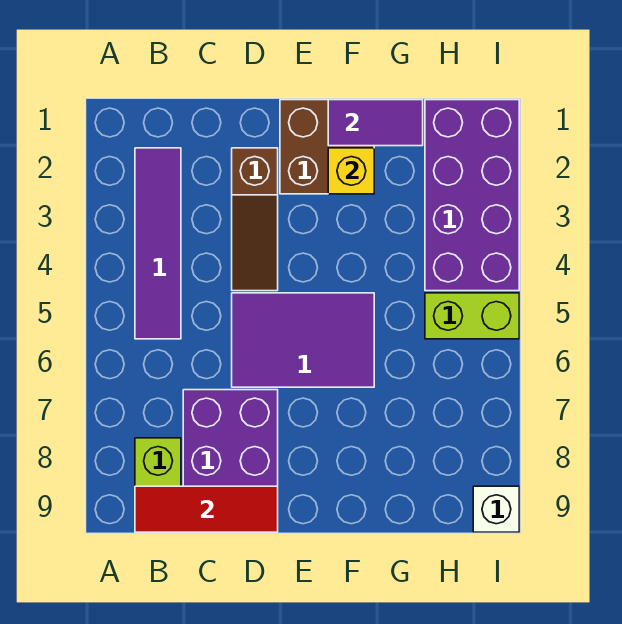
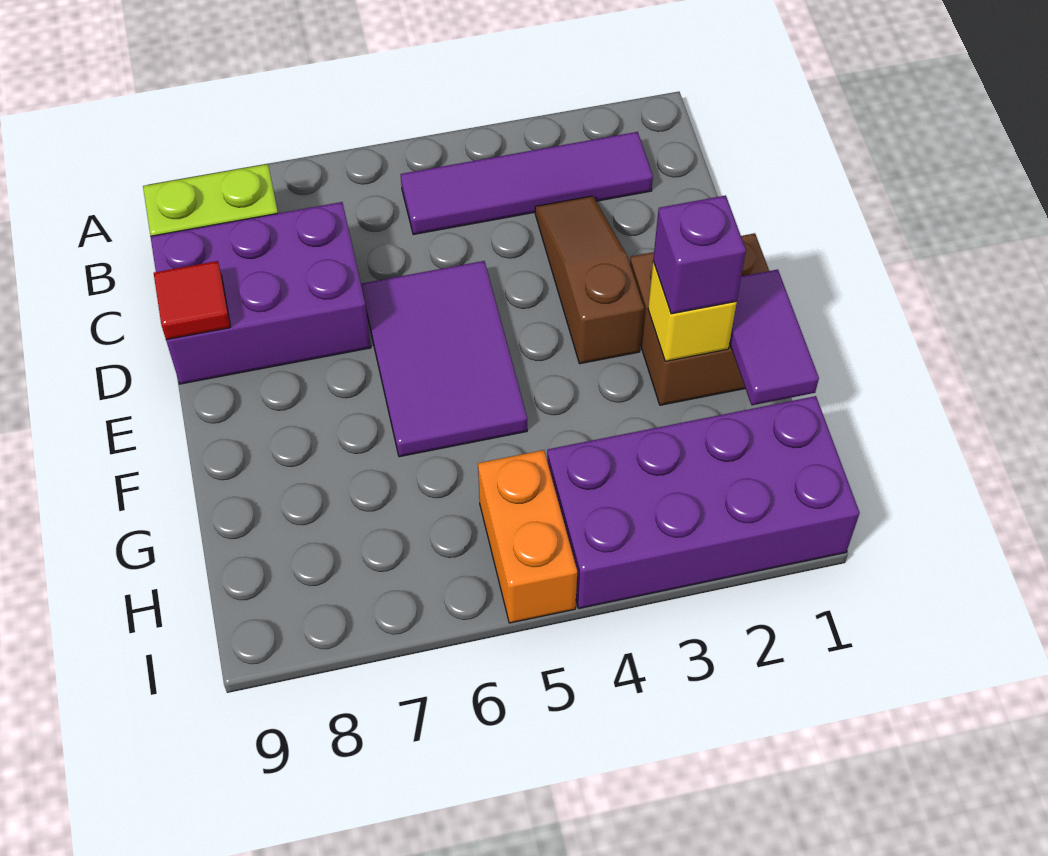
red 1x3 tile [135,486,278,532] -> red 1x1 tile [154,261,230,340]
brown 1x3 slope [232,148,278,291] -> brown 1x3 slope turned to [535,196,644,364]
none -> purple 1x1 brick [653,195,746,314]
lime 1x2 brick [425,293,519,339] -> orange 1x2 brick [478,450,577,623]
white 1x1 brick [473,486,519,532] -> none

